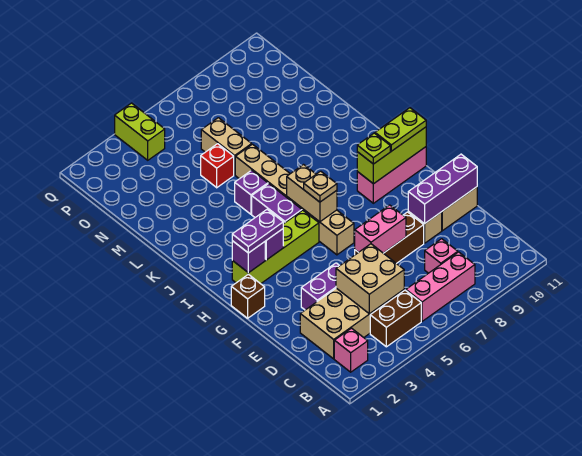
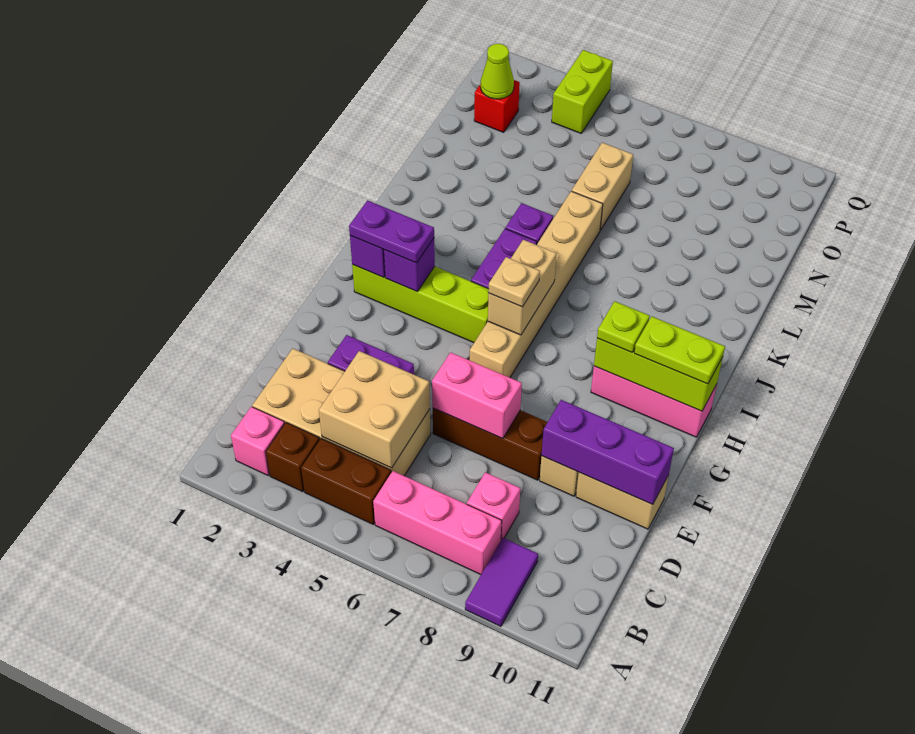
none -> purple 1x2 tile [465,538,538,626]
brown 1x1 brick [231,274,265,318] -> brown 1x1 brick moved to [266,423,320,492]
red 1x1 brick [201,144,234,188] -> red 1x1 brick moved to [474,80,520,132]
none -> lime 1x1 cone [481,44,514,99]

